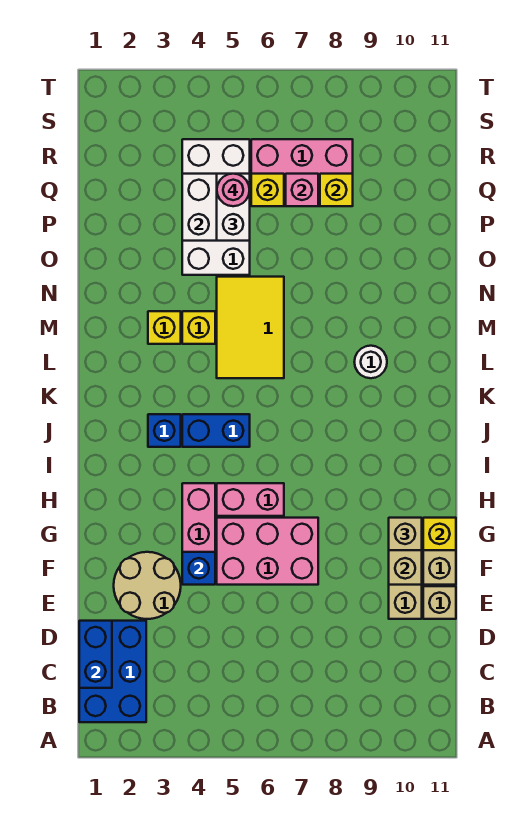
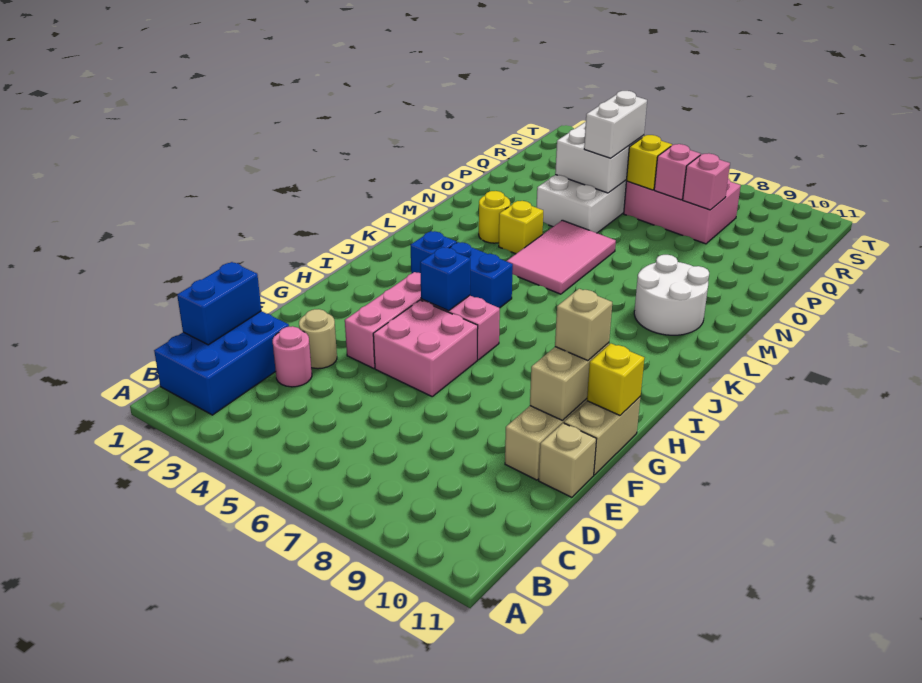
tan 2x2 round brick [114,552,181,619] -> tan 1x1 round brick [299,309,337,369]
blue 1x1 brick [182,552,215,585] -> blue 1x1 brick moved to [420,247,470,311]
pink 2x3 brick [217,518,318,585] -> pink 2x2 brick [373,300,478,396]
yellow 2x3 tile [217,277,284,378] -> pink 2x3 tile [507,220,616,294]
white 1x1 round brick [355,346,387,378] -> white 2x2 round brick [634,255,709,335]
yellow 1x1 brick [148,311,181,344] -> yellow 1x1 round brick [479,191,510,243]
pink 1x1 round brick [217,174,250,206] -> pink 1x1 round brick moved to [273,326,312,387]
yellow 1x1 brick [320,174,353,206] -> pink 1x1 brick [683,153,730,210]

